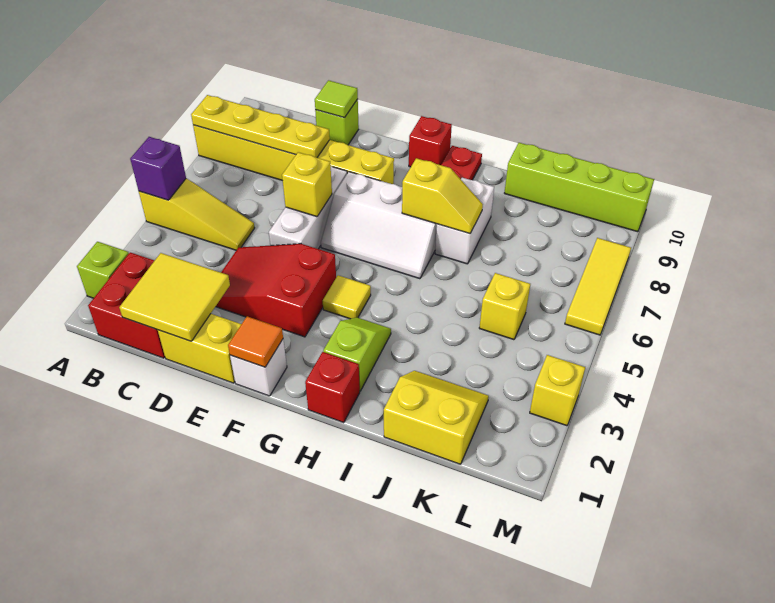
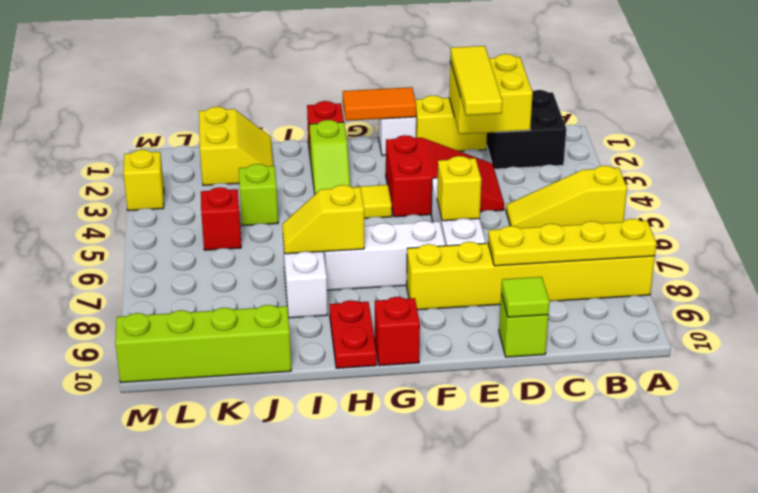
lime 1x1 brick [77,242,129,298] -> lime 1x1 brick moved to [239,164,278,226]
purple 1x1 brick [130,137,186,200] -> none
red 2x2 brick [88,252,165,358] -> black 2x2 brick [487,90,566,169]
yellow 2x2 tile [119,253,230,341] -> yellow 2x2 brick [449,54,533,134]
orange 1x1 tile [228,316,283,367] -> orange 1x2 tile [343,87,416,121]
yellow 2x2 slope [384,371,489,464] -> yellow 2x2 slope turned to [199,107,273,185]
yellow 1x1 brick [479,273,530,340] -> red 1x1 brick [201,187,241,250]
yellow 1x3 tile [565,238,631,335] -> yellow 1x3 tile moved to [450,46,502,115]

